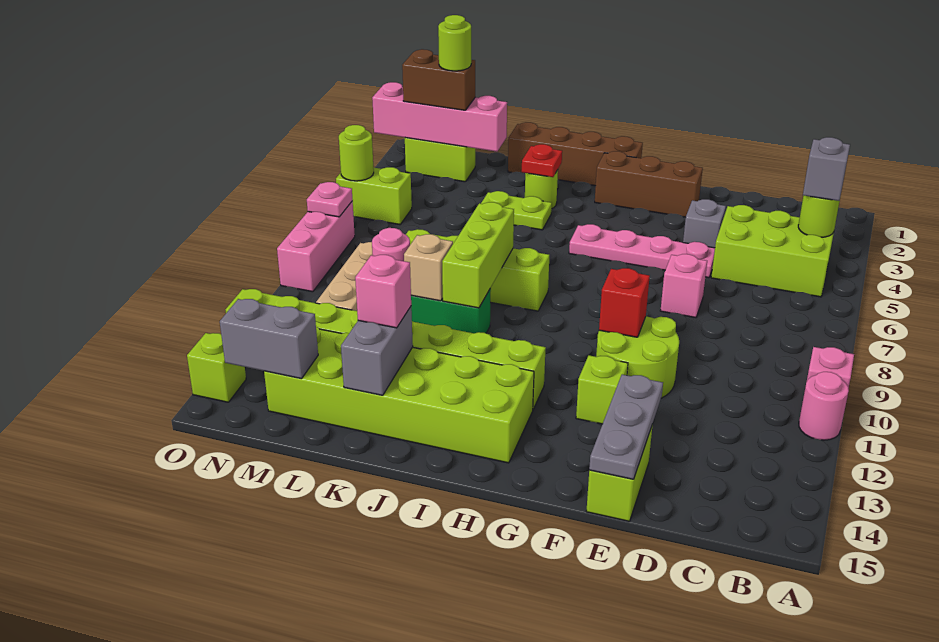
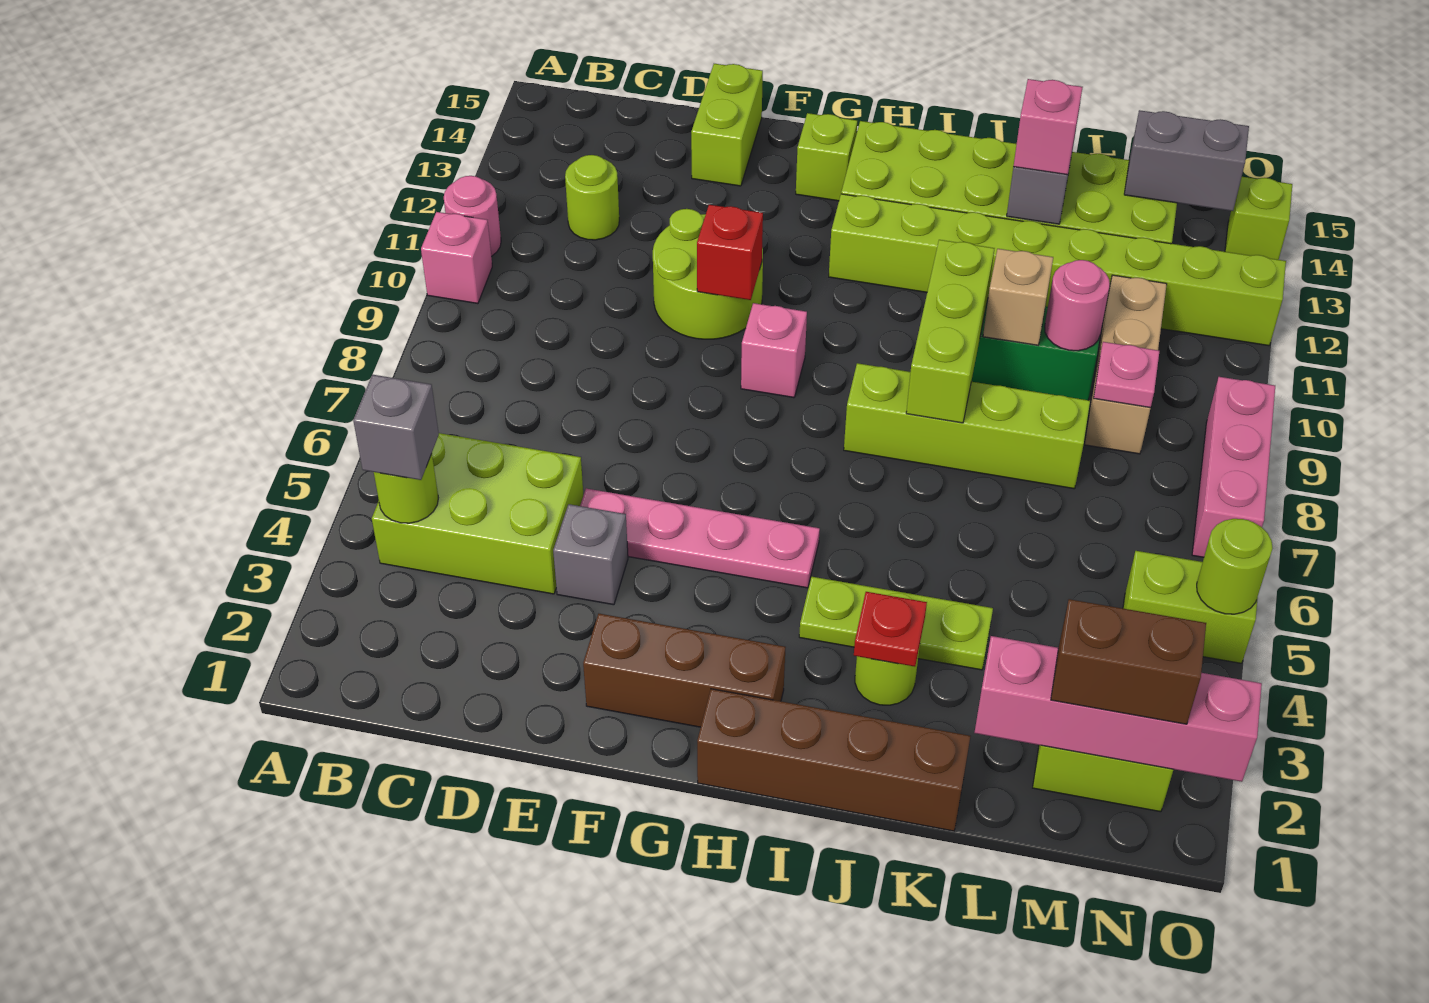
pink 1x1 brick [660,254,707,318] -> pink 1x1 brick moved to [741,303,807,398]
grey 1x3 plate [589,375,663,479] -> none
lime 1x1 brick [576,355,628,424] -> lime 1x1 brick moved to [796,113,857,201]
lime 1x2 plate [481,191,552,230] -> lime 1x3 plate [799,577,993,670]
lime 1x1 round brick [438,15,471,71] -> lime 1x1 round brick moved to [565,155,619,240]
pink 1x1 plate [307,182,353,217] -> pink 1x1 plate moved to [1094,342,1159,408]

